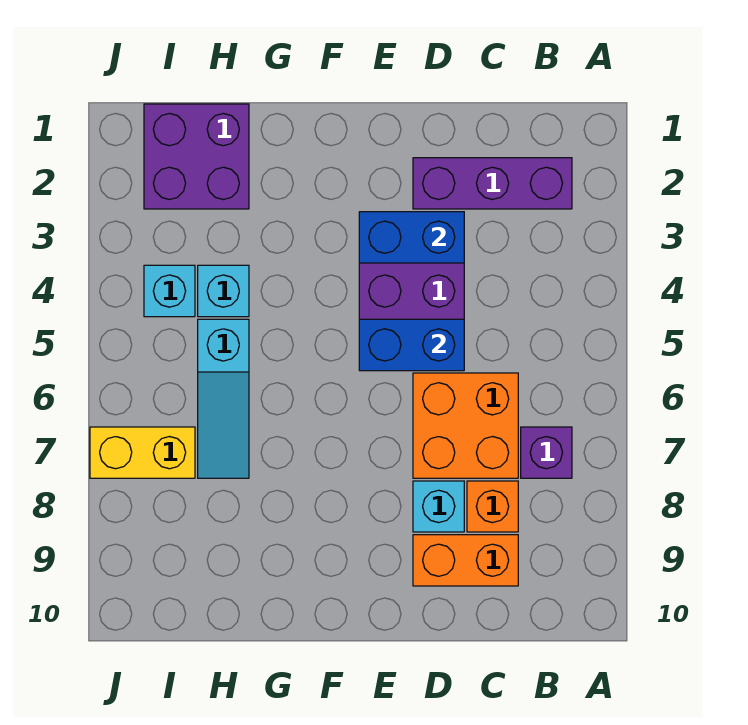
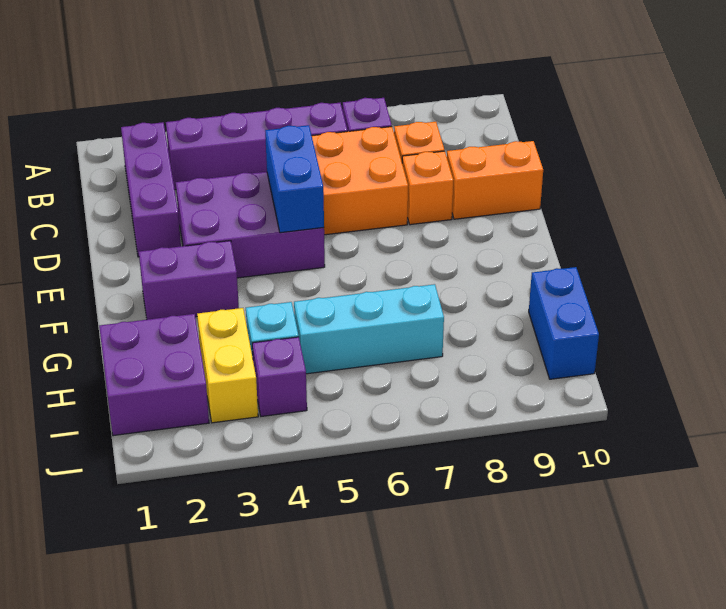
none -> purple 1x4 brick [166,103,347,190]
orange 1x2 brick [413,535,518,586] -> orange 1x2 brick turned to [447,141,543,219]
blue 1x2 brick [359,212,464,263] -> blue 1x2 brick moved to [529,267,599,379]
cyan 1x1 brick [413,481,464,532] -> orange 1x1 brick [402,151,453,225]
none -> purple 1x2 brick [139,241,239,320]
cyan 1x3 slope [198,319,249,478] -> cyan 1x3 brick [294,284,444,374]
cyan 1x1 brick [144,265,195,317] -> purple 1x1 brick [252,337,307,416]
yellow 1x2 brick [90,427,195,478] -> yellow 1x2 brick moved to [197,308,258,423]

